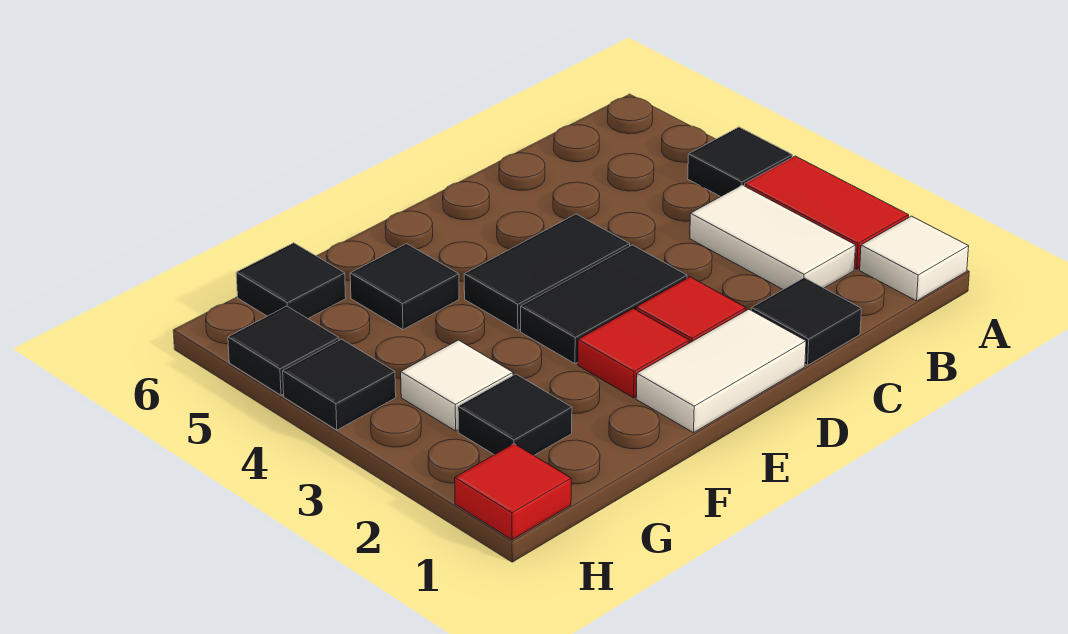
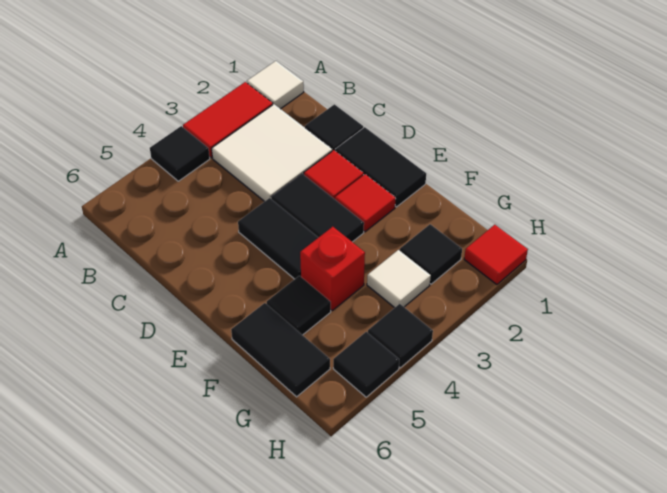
white 1x2 tile [690,185,856,289] -> white 2x2 tile [212,104,332,202]
white 1x2 tile [636,309,806,433] -> black 1x2 tile [335,127,426,207]
none -> red 1x1 brick [300,227,365,311]
black 1x1 tile [236,243,346,319] -> black 1x2 tile [231,303,330,397]

